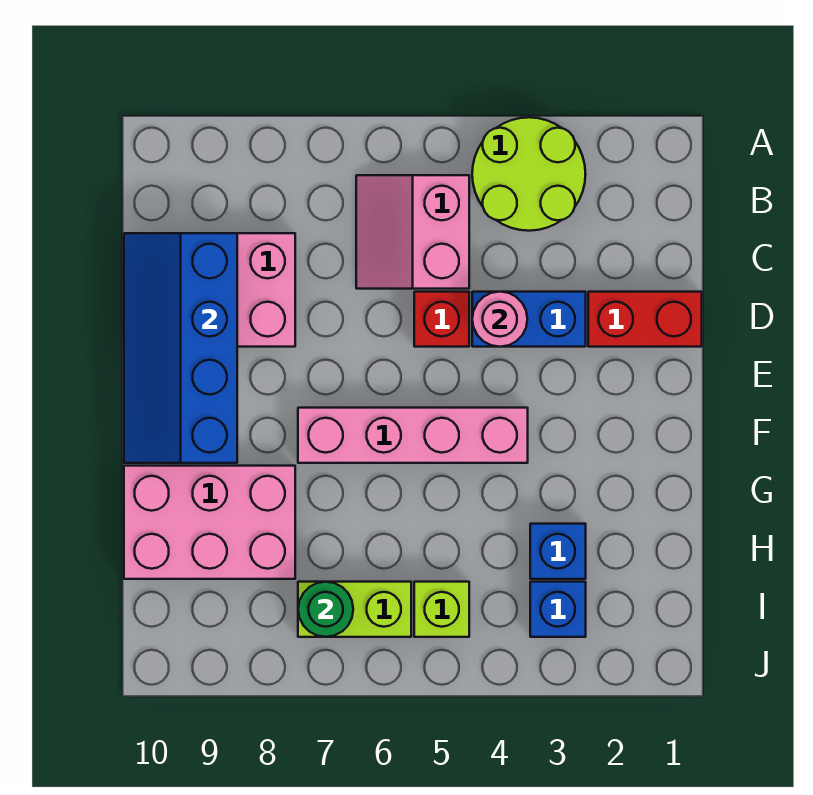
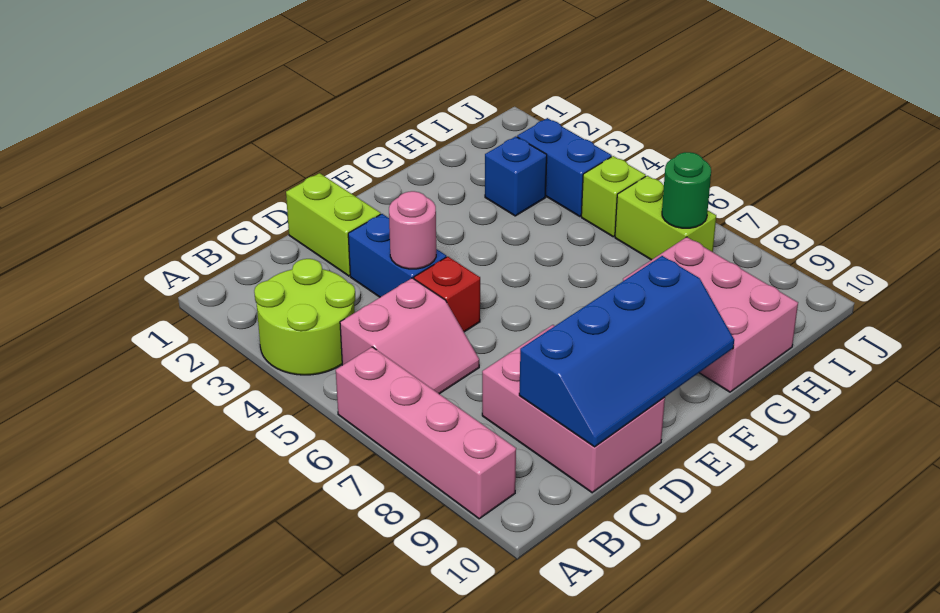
red 1x2 brick [588,292,702,347] -> lime 1x2 brick [286,173,381,276]
pink 1x4 brick [298,408,528,463] -> pink 1x4 brick moved to [336,347,516,519]
blue 1x1 brick [530,582,586,637] -> blue 1x2 brick [517,118,612,216]

